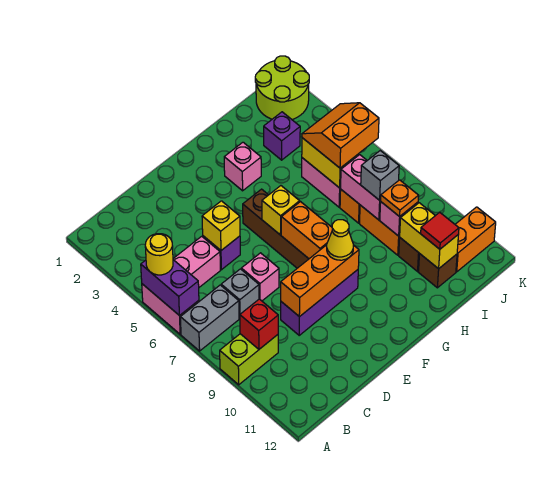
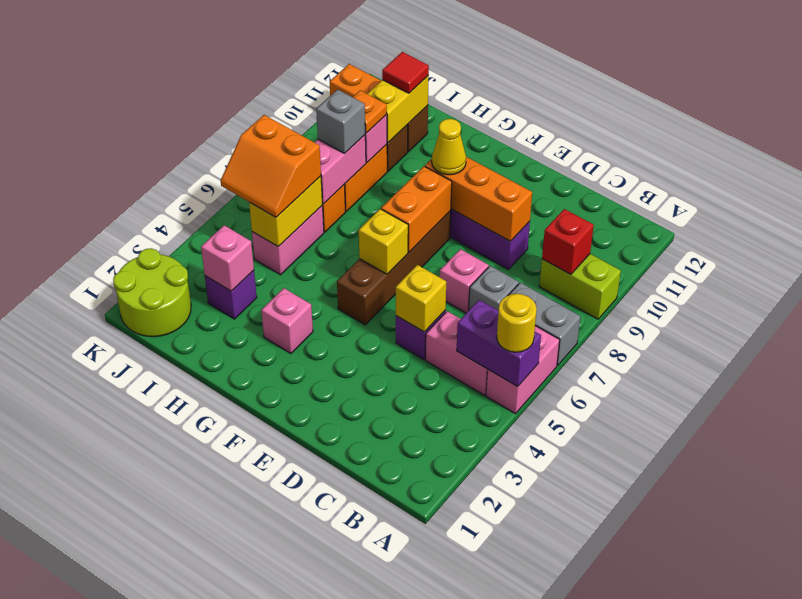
purple 1x2 brick [141,260,199,316] -> purple 1x2 brick turned to [457,300,541,386]
none -> pink 1x1 brick [201,225,254,291]

